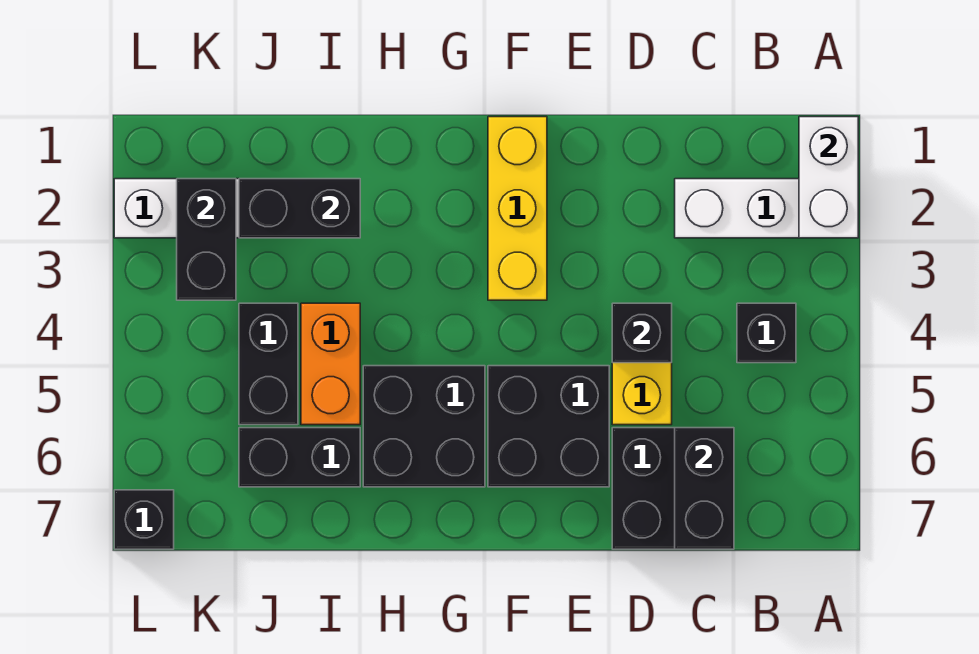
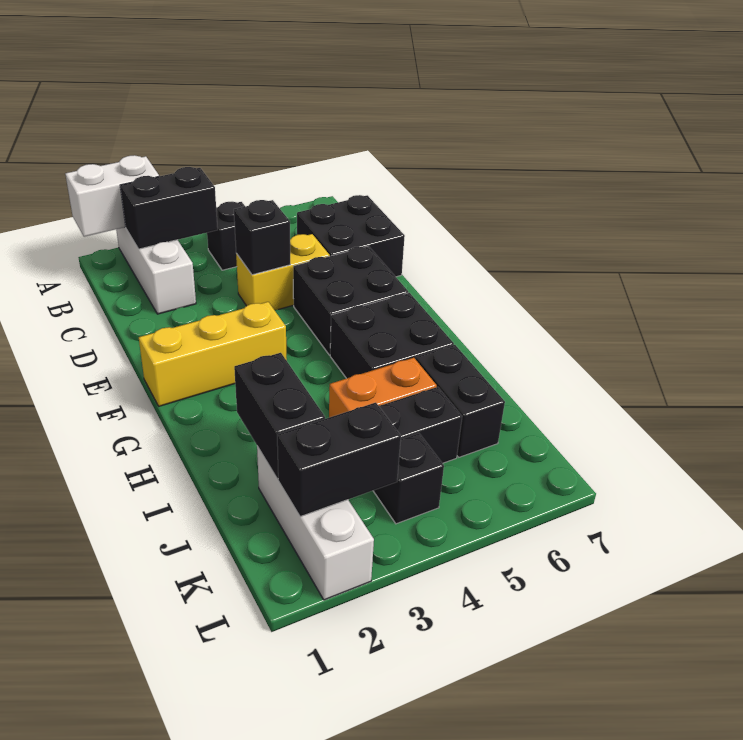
black 1x2 brick [675,428,734,549] -> black 1x2 brick moved to [120,167,218,249]
black 1x1 brick [114,490,174,549] -> black 1x1 brick moved to [373,433,444,524]

